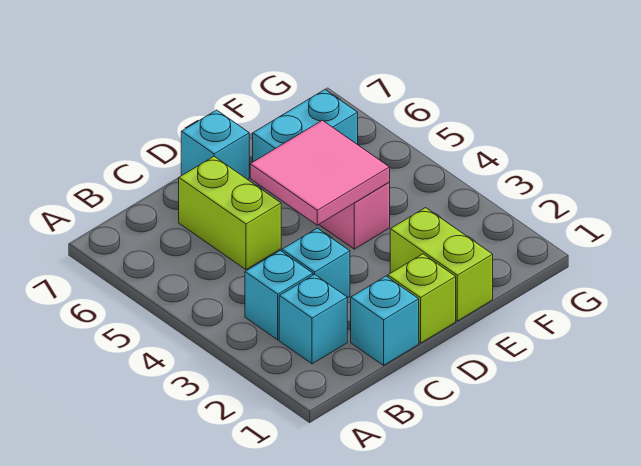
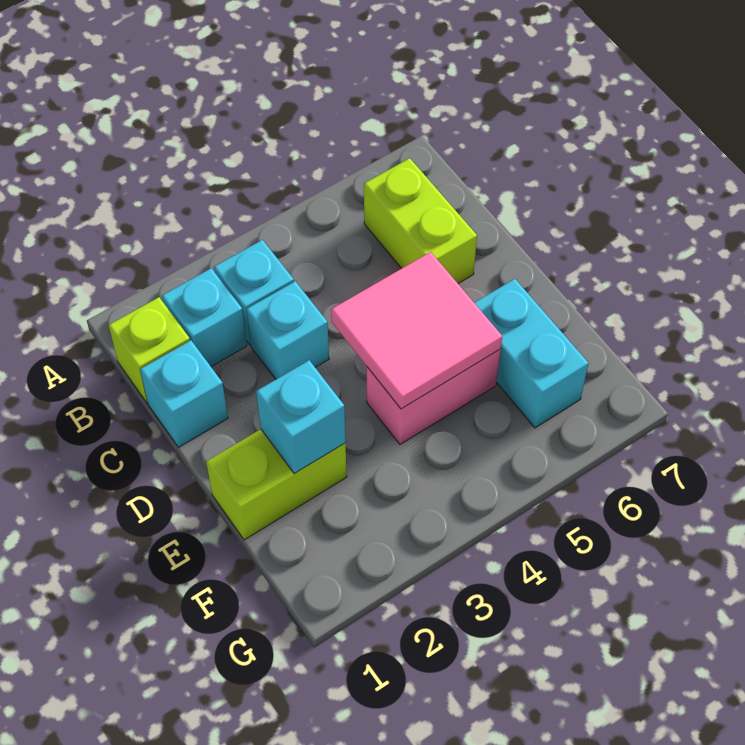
lime 1x2 brick [179,157,281,270] -> lime 1x2 brick turned to [364,158,477,283]
lime 1x1 brick [388,254,456,343] -> lime 1x1 brick moved to [109,297,190,403]
cyan 1x1 brick [181,110,249,180] -> cyan 1x1 brick moved to [256,360,346,474]

